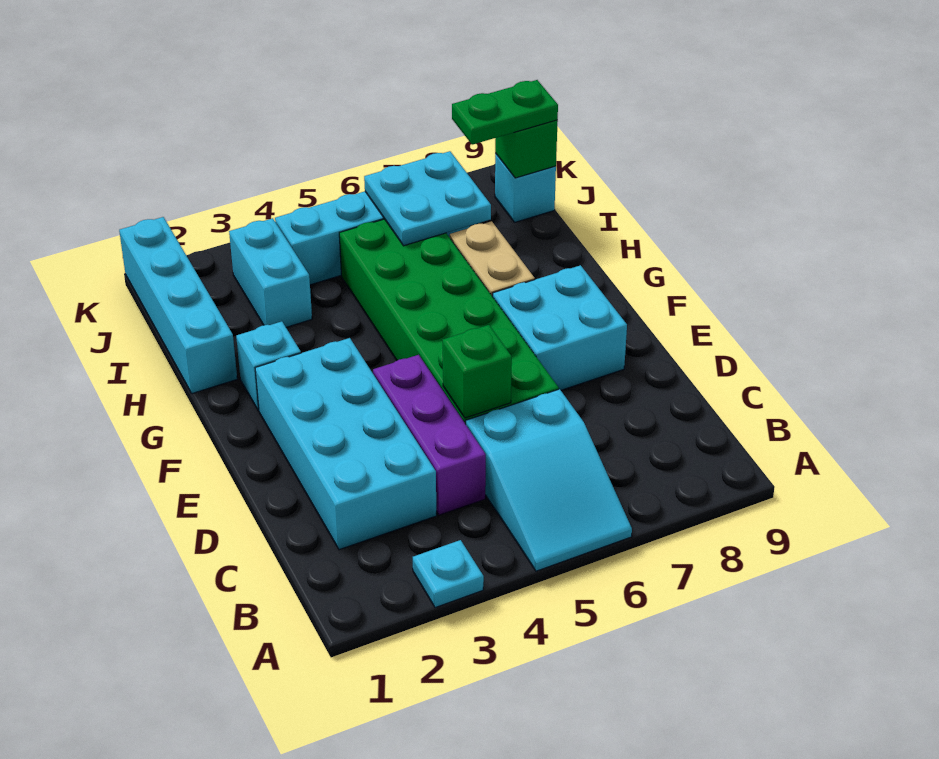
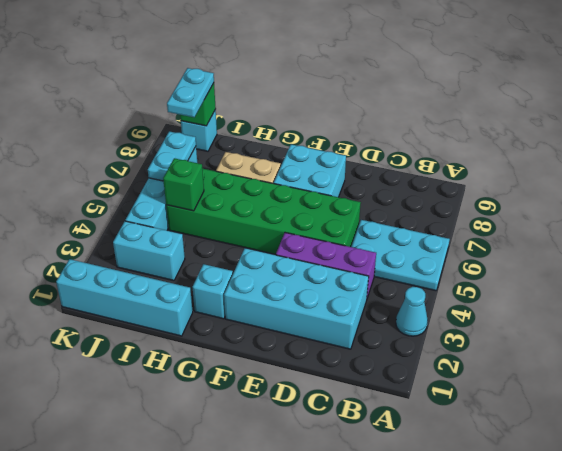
cyan 1x1 plate [413,540,484,608] -> cyan 1x1 cone [396,287,428,336]
cyan 2x3 slope [466,389,632,571] -> cyan 2x3 plate [351,220,450,291]
green 1x1 brick [443,325,512,418] -> green 1x1 brick moved to [163,158,204,211]
cyan 2x2 plate [364,151,491,246] -> cyan 1x2 plate [148,131,196,181]
green 1x2 plate [452,80,558,145] -> cyan 1x2 plate [167,68,214,117]

